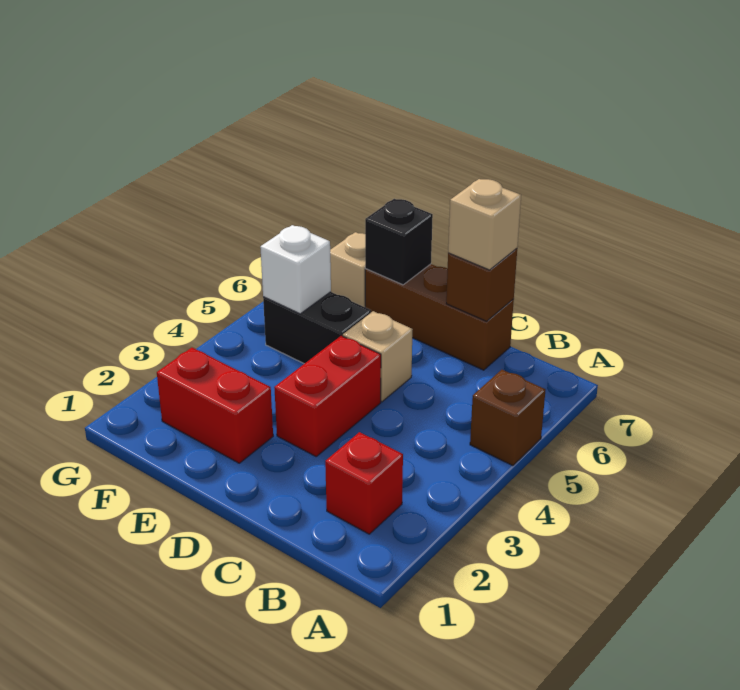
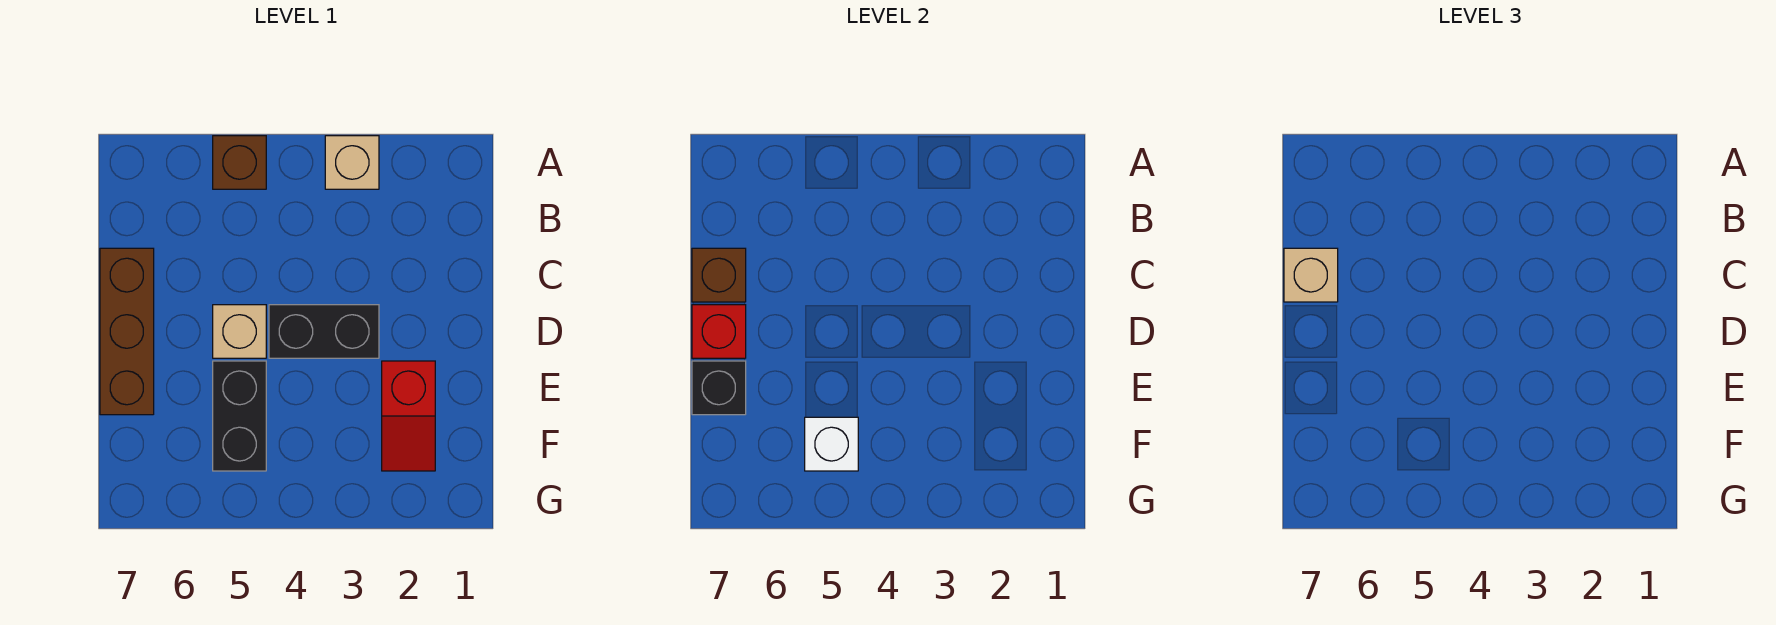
red 1x1 brick [325,432,403,534] -> red 1x1 brick moved to [692,305,746,358]
red 1x2 brick [274,336,381,456] -> black 1x2 brick [269,305,379,358]
red 1x2 brick [157,348,273,463] -> red 1x2 slope [382,361,435,471]
tan 1x1 brick [330,232,365,307] -> tan 1x1 brick moved to [325,136,379,189]

